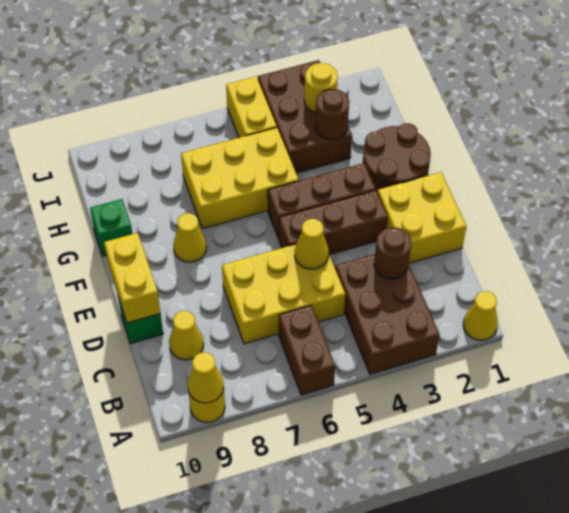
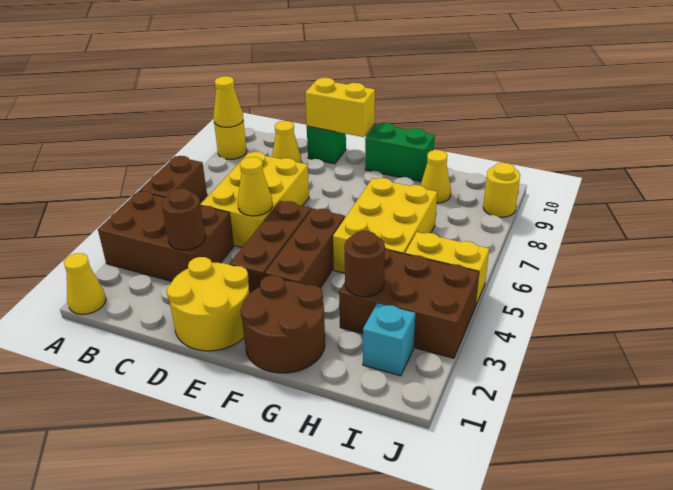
brown 1x2 brick [279,305,335,395] -> brown 1x2 brick turned to [139,156,207,202]
yellow 2x2 brick [378,172,466,263] -> yellow 2x2 round brick [166,257,250,351]
yellow 1x1 cone [173,213,207,262] -> yellow 1x1 cone moved to [420,150,451,203]
green 1x1 brick [90,199,132,256] -> green 1x2 brick [365,123,435,182]
none -> cyan 1x1 brick [363,303,415,376]
yellow 1x1 round brick [304,63,338,113] -> yellow 1x1 round brick moved to [483,163,520,217]

